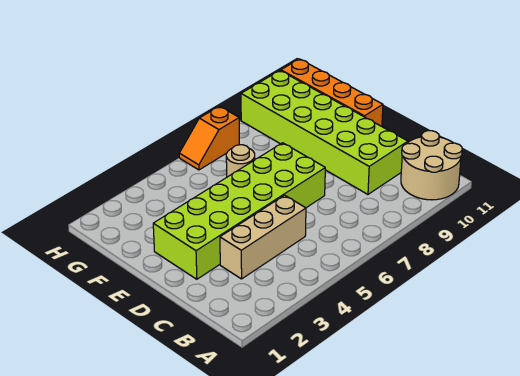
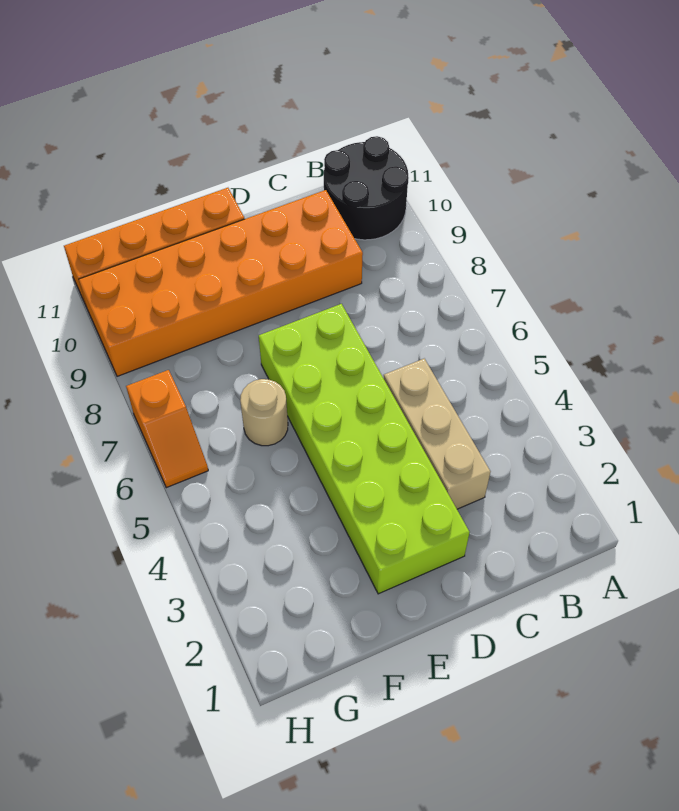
tan 2x2 round brick [401,131,462,200] -> black 2x2 round brick [324,136,409,240]
lime 2x6 brick [241,71,408,194] -> orange 2x6 brick [79,190,363,376]

